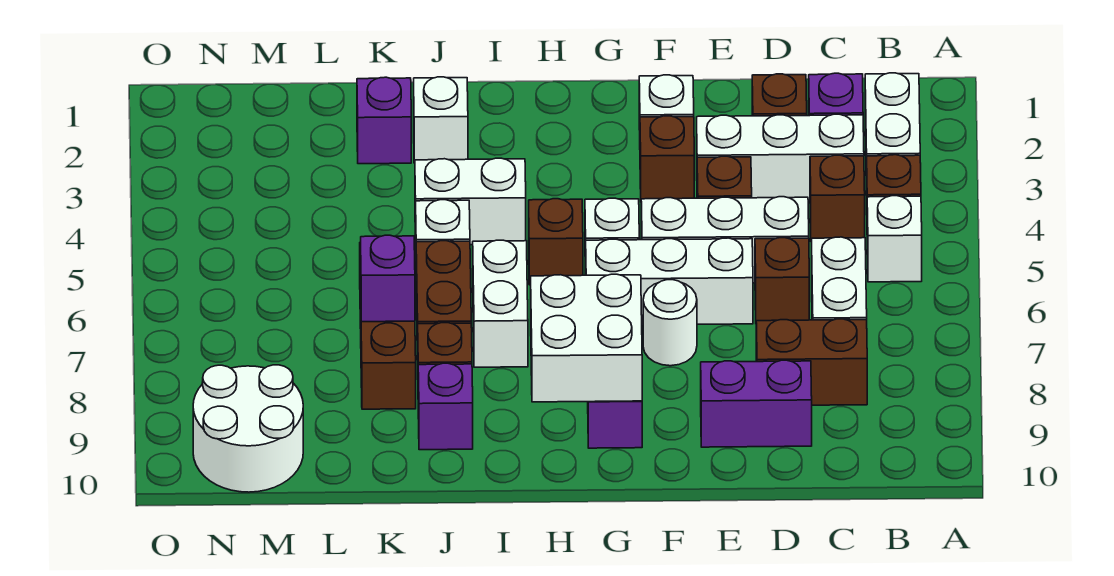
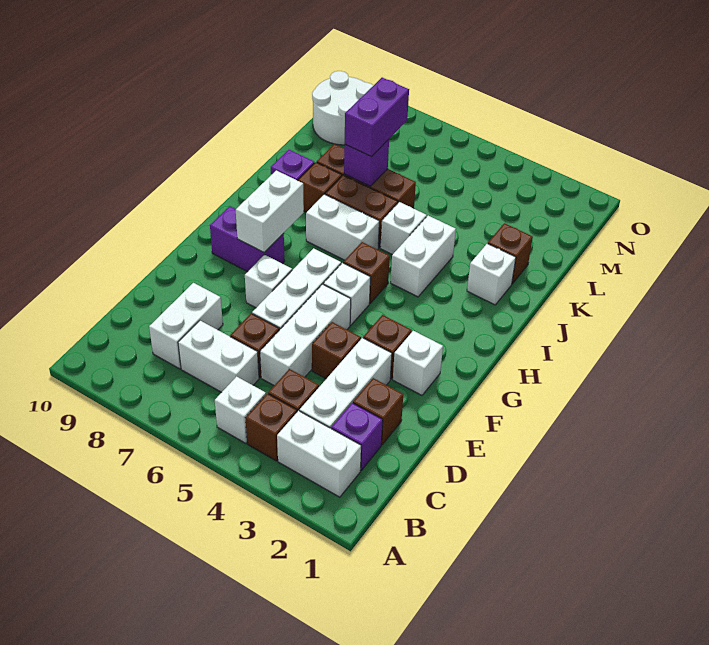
brown 1x2 brick [756,319,867,405] -> white 1x2 brick [149,283,223,369]
purple 1x2 brick [701,360,812,447] -> purple 1x2 brick moved to [345,78,409,157]
white 1x1 round brick [643,280,697,366] -> white 1x1 brick [245,255,292,308]
white 2x2 brick [531,274,642,402] -> white 1x2 brick [236,170,304,252]
purple 1x1 brick [357,77,411,164] -> brown 1x1 brick [488,223,533,284]

